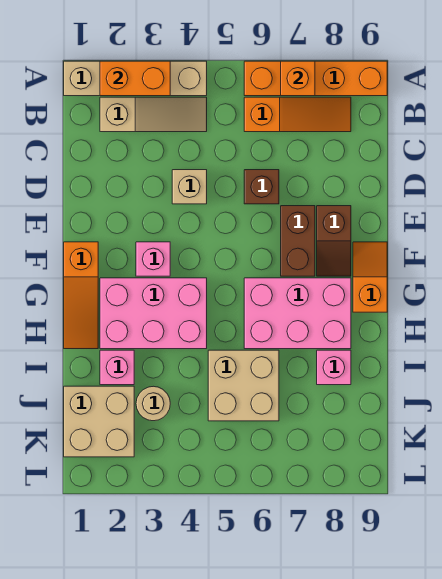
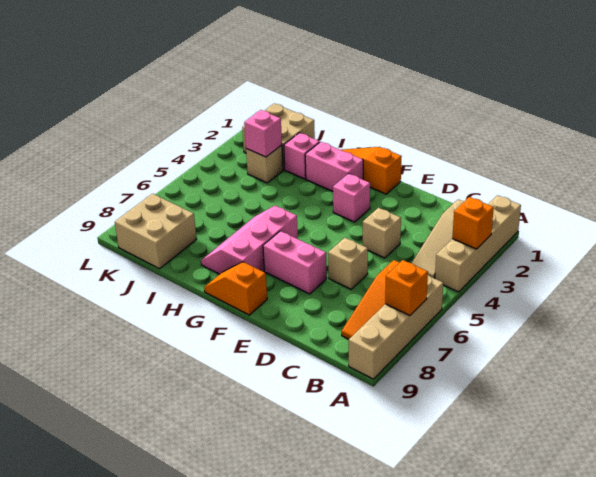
orange 1x2 brick [100,61,170,96] -> orange 1x1 brick [452,197,494,249]
orange 1x4 brick [244,61,387,96] -> tan 1x4 brick [349,275,443,379]
brown 1x1 brick [244,170,279,204] -> tan 1x1 brick [328,238,368,289]
brown 1x2 brick [281,206,315,276] -> pink 1x2 brick [263,231,327,294]
brown 1x2 slope [317,206,351,276] -> none
orange 1x2 slope [353,242,387,312] -> orange 1x2 slope turned to [204,262,267,315]
pink 2x3 brick [100,278,207,349] -> pink 1x2 brick [305,142,363,191]
pink 2x3 brick [244,278,351,349] -> pink 2x3 slope [201,206,298,274]
tan 2x2 brick [208,350,279,421] -> tan 2x2 brick moved to [115,194,197,269]
pink 1x1 brick [317,350,351,385] -> pink 1x1 brick moved to [244,110,282,157]
tan 1x1 round brick [136,386,170,421] -> tan 1x1 brick [246,145,283,183]

